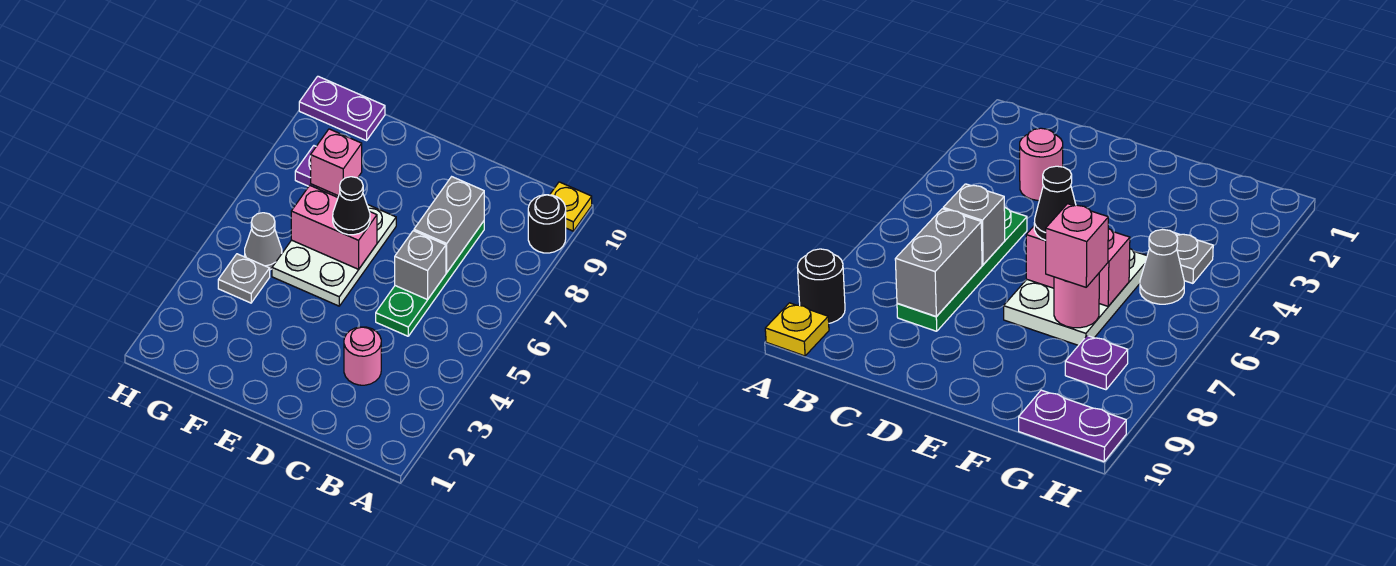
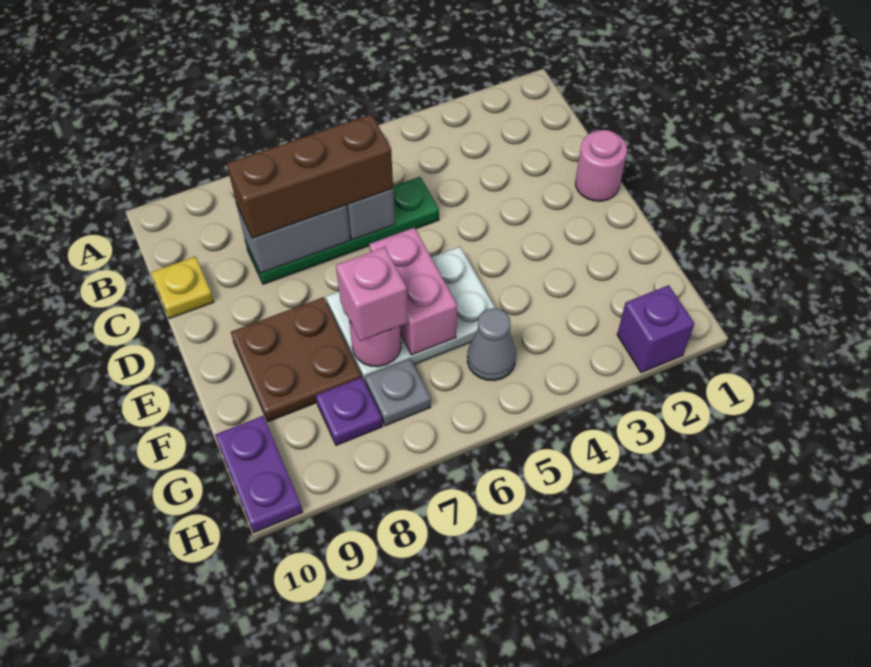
black 1x1 round brick [528,195,566,253] -> none
yellow 1x1 plate [550,182,592,231] -> yellow 1x1 plate moved to [151,256,214,319]
pink 1x1 round brick [344,327,381,385] -> pink 1x1 round brick moved to [576,130,627,201]
none -> brown 1x3 brick [227,114,393,238]
black 1x1 cone [333,177,370,235] -> none
none -> brown 2x2 plate [231,297,361,422]
grey 1x1 plate [218,254,270,303] -> grey 1x1 plate moved to [365,358,431,426]
none -> purple 1x1 brick [617,285,694,373]

